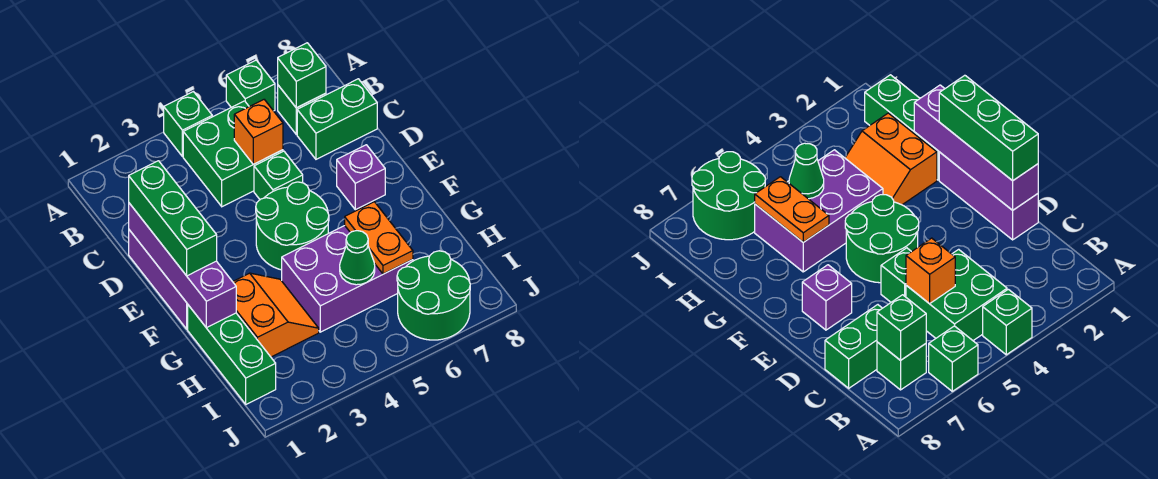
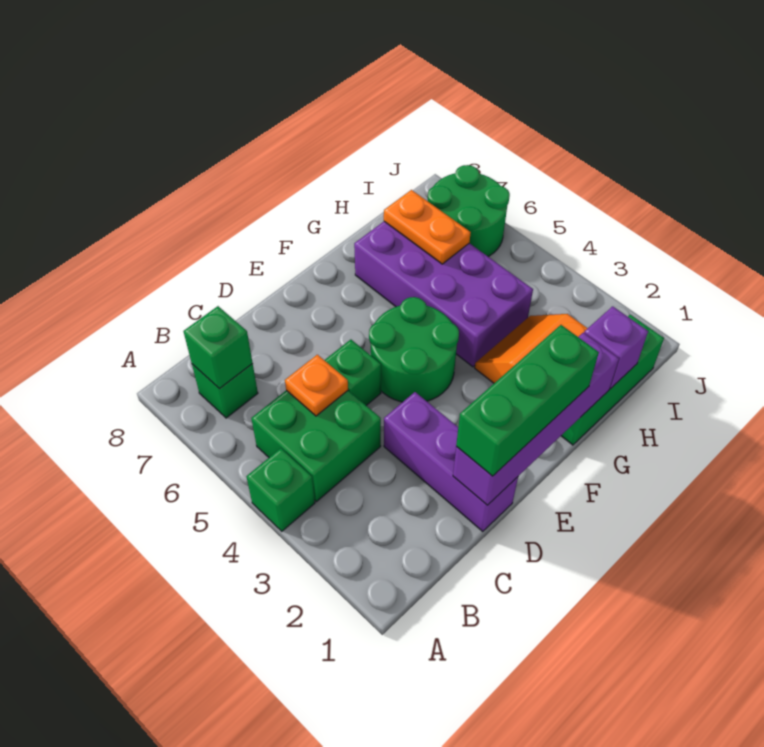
green 1x1 brick [226,60,275,111] -> none
orange 1x1 brick [234,100,283,164] -> orange 1x1 plate [285,355,348,416]
green 1x2 brick [297,79,377,159] -> none
purple 1x3 brick [129,230,188,329] -> purple 1x3 brick turned to [384,392,518,532]
purple 1x1 brick [337,145,385,210] -> purple 1x1 brick moved to [584,306,648,389]
purple 2x3 brick [282,226,413,332] -> purple 2x4 brick [354,222,533,367]
orange 1x2 plate [345,202,413,274] -> orange 1x2 plate turned to [384,190,471,264]
green 1x1 cone [340,231,375,285] -> none

